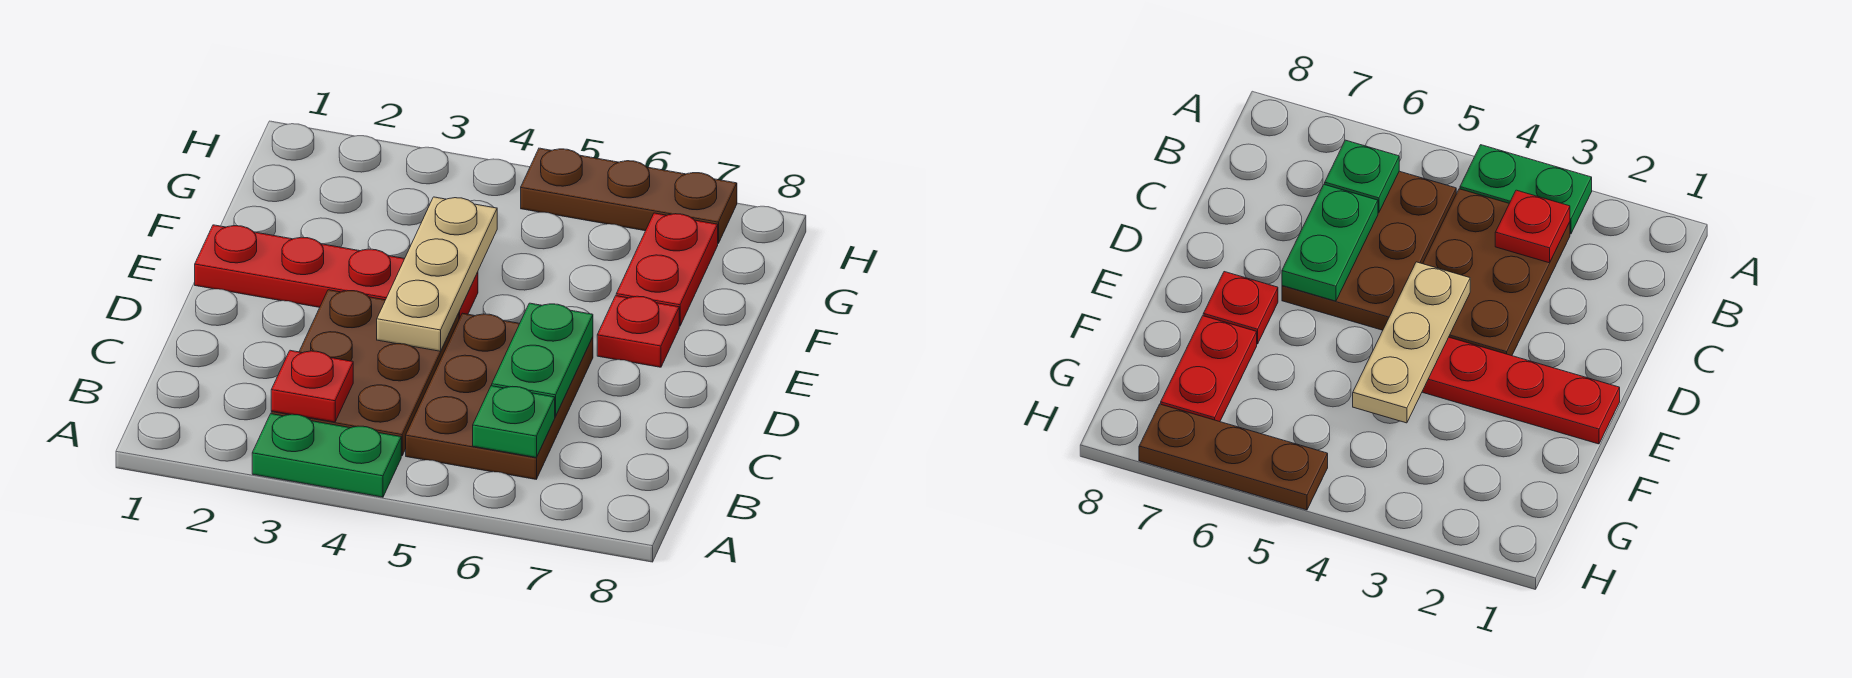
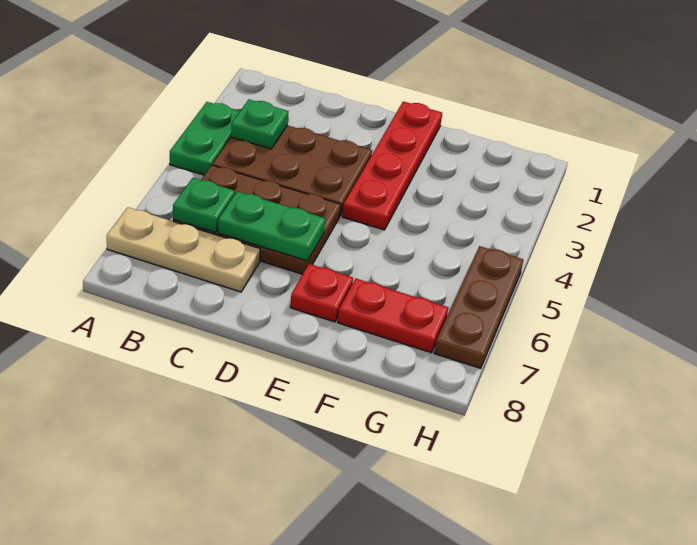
red 1x1 plate [271,350,353,422] -> green 1x1 plate [231,99,288,149]
tan 1x3 plate [377,197,497,351] -> tan 1x3 plate moved to [107,207,260,292]

